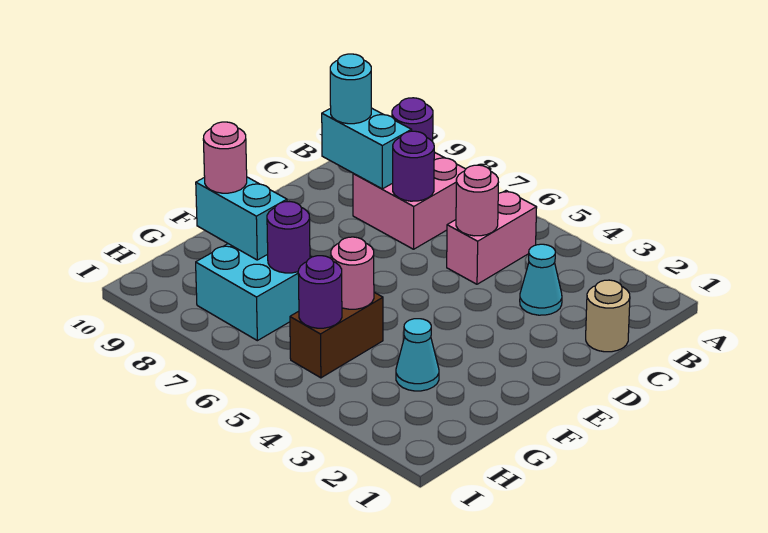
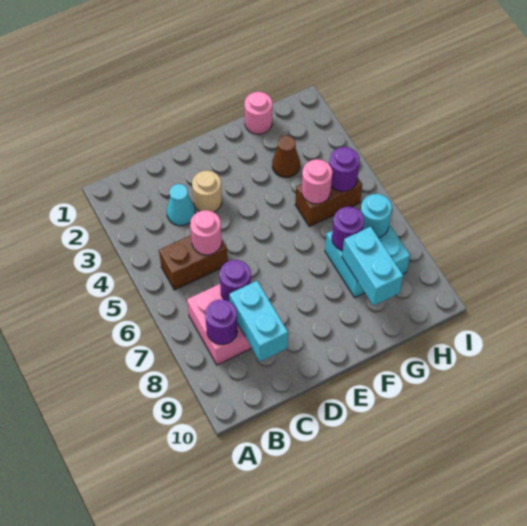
pink 1x2 brick [447,191,537,284] -> brown 1x2 brick [159,235,228,290]
tan 1x1 round brick [586,280,630,352] -> tan 1x1 round brick moved to [192,170,222,212]
cyan 1x1 round brick [330,54,371,124] -> cyan 1x1 round brick moved to [361,194,392,238]
cyan 1x1 cone [396,319,439,391] -> brown 1x1 cone [272,135,300,177]
pink 1x1 round brick [203,122,247,193] -> pink 1x1 round brick moved to [245,92,272,134]

